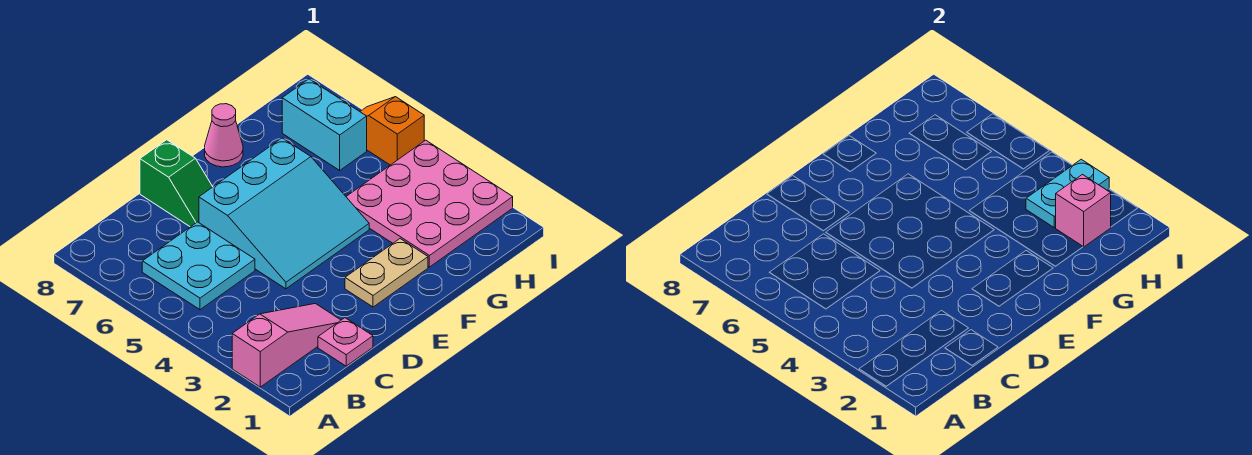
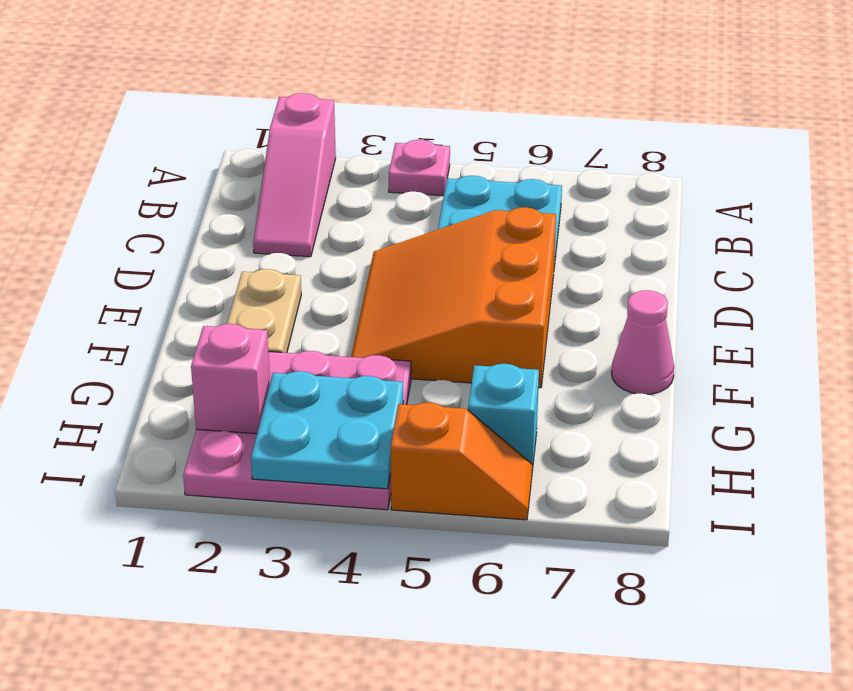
pink 1x1 plate [318,318,373,366] -> pink 1x1 plate moved to [389,140,450,196]
cyan 3x3 slope [199,138,369,289] -> orange 3x3 slope [351,207,556,388]
green 1x2 slope [140,140,213,227] -> none
cyan 1x2 plate [1026,159,1109,227] -> cyan 2x2 plate [251,371,403,489]
cyan 1x2 brick [282,79,367,170] -> cyan 1x1 brick [468,364,539,470]

